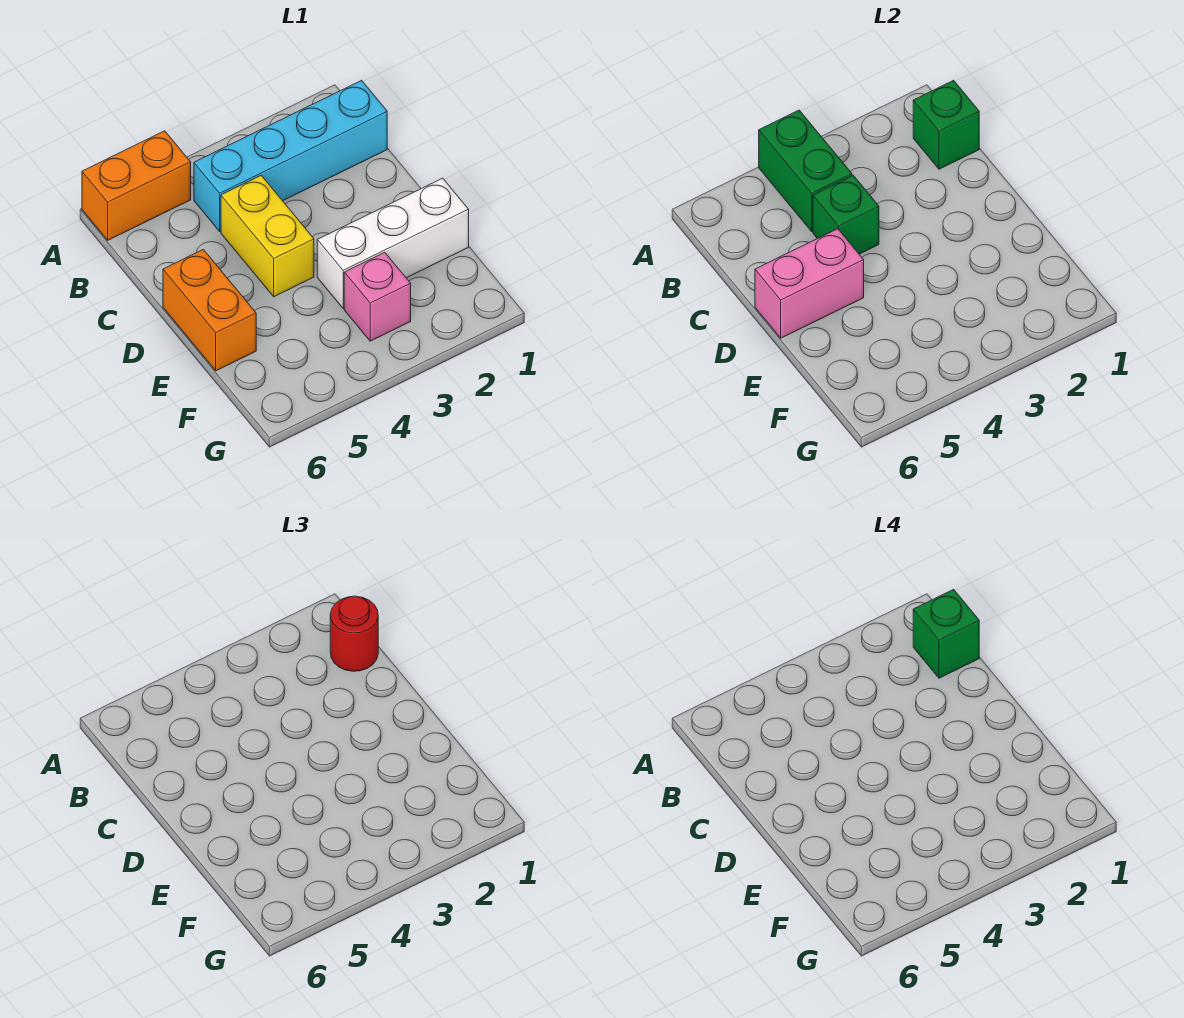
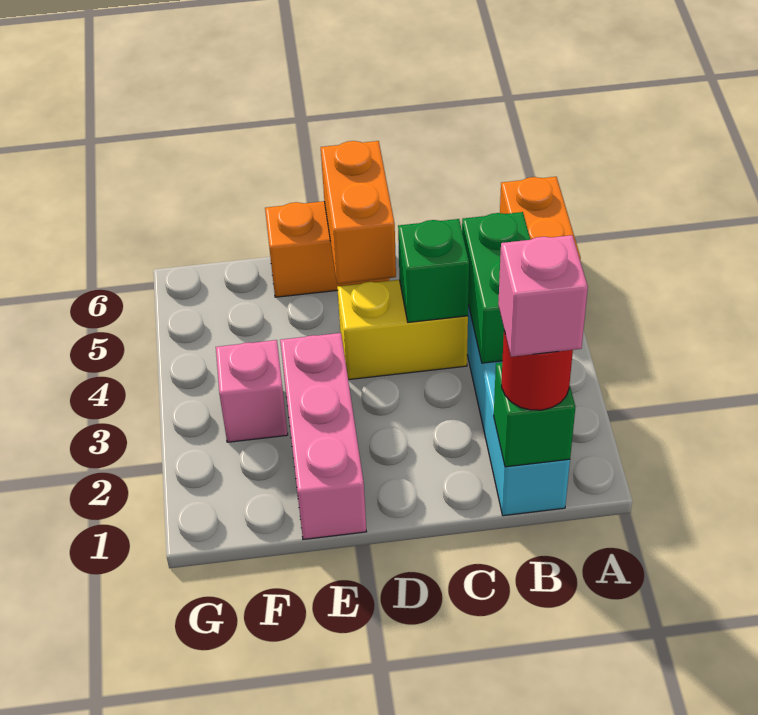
green 1x2 brick [759,110,852,231] -> green 1x2 brick turned to [462,212,530,363]
green 1x1 brick [913,589,979,678] -> pink 1x1 brick [498,235,588,357]
pink 1x2 brick [755,229,864,338] -> orange 1x2 brick [321,141,396,284]
white 1x3 brick [317,178,469,308] -> pink 1x3 brick [280,333,366,539]

